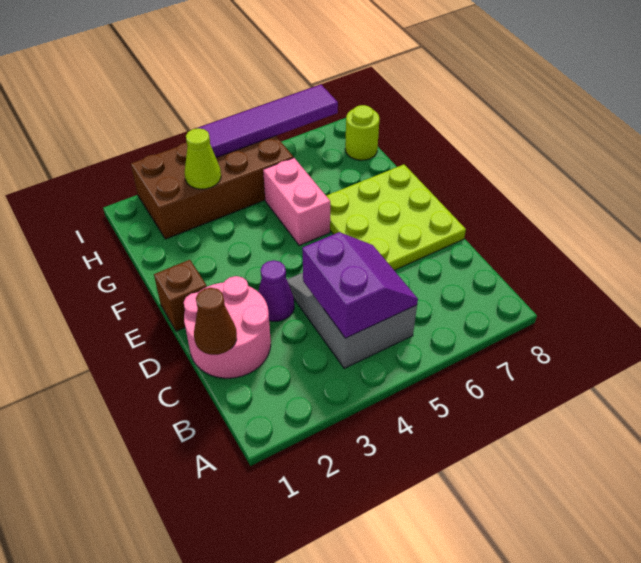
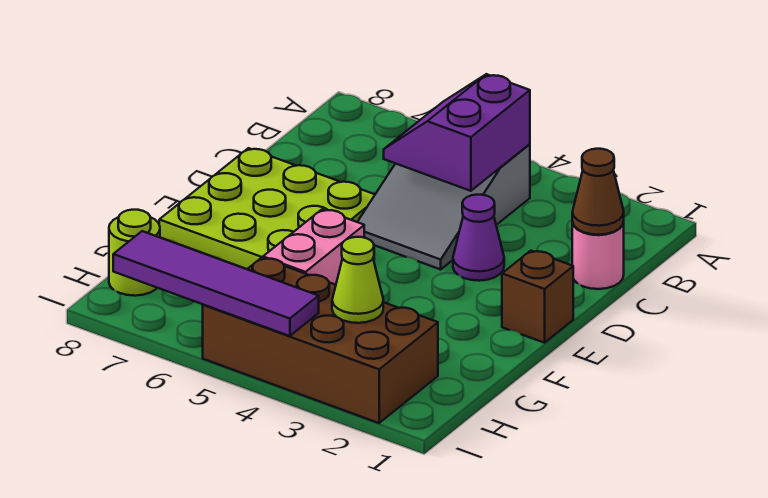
pink 2x2 round brick [184,276,271,378] -> pink 1x1 round brick [572,222,624,289]

